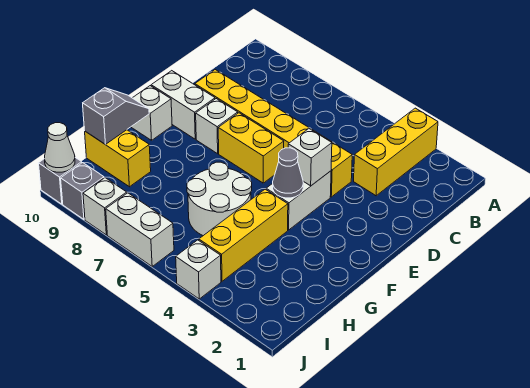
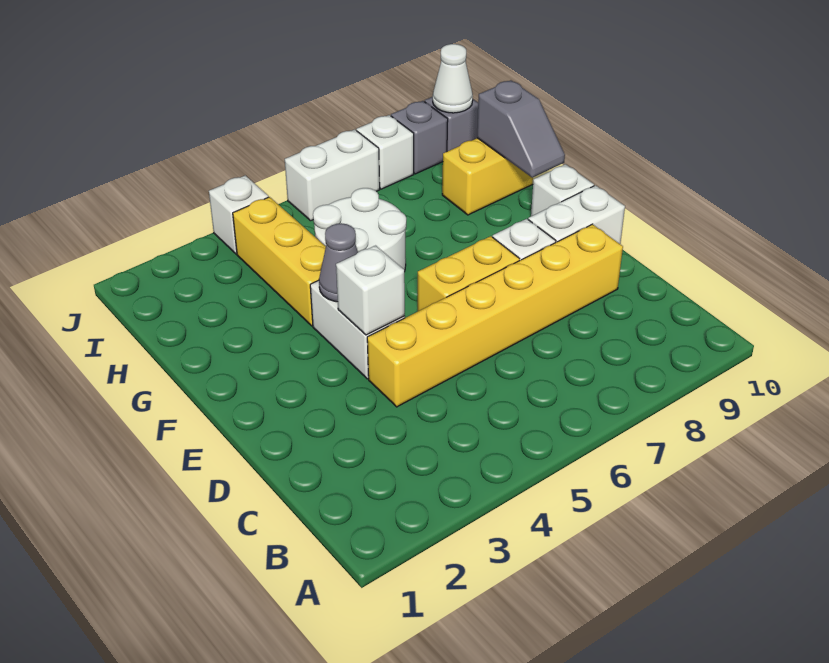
yellow 1x3 brick [354,108,438,196] -> none

